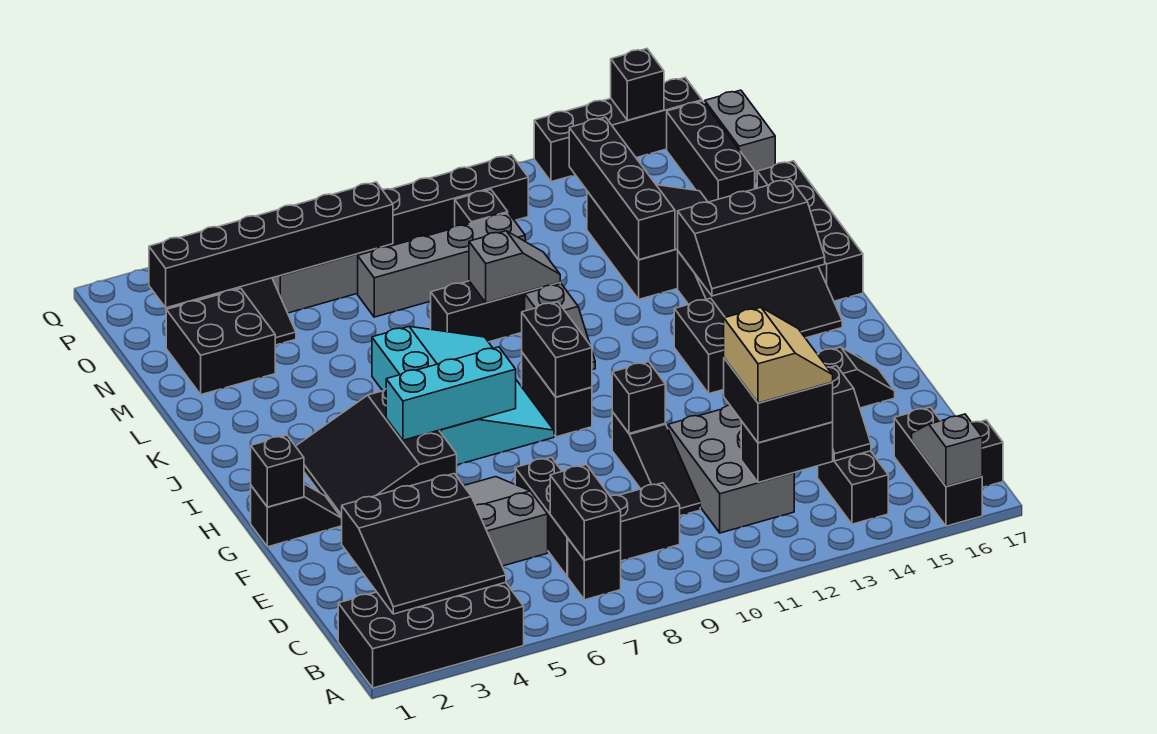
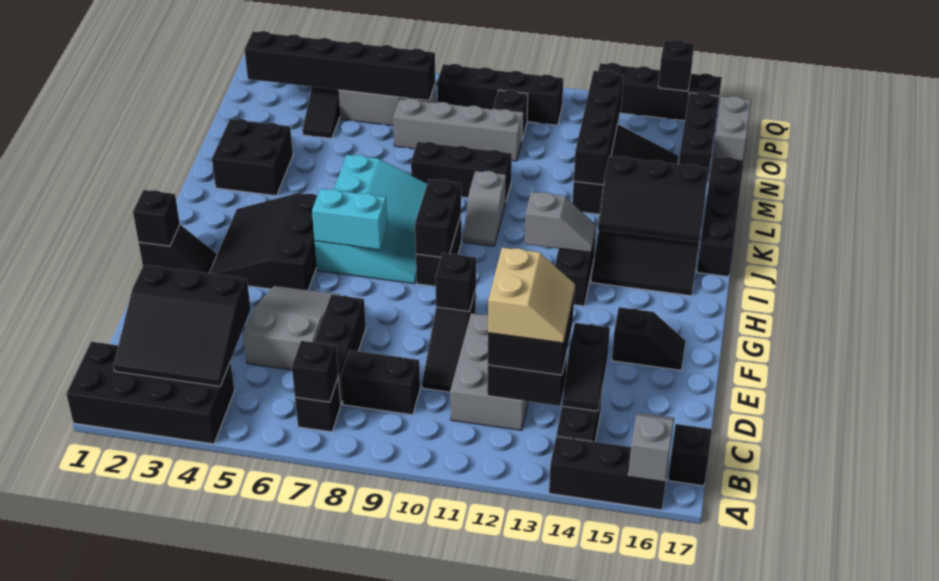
black 1x3 brick [894,407,982,526] -> black 1x3 brick turned to [549,436,668,510]
black 1x2 brick [550,465,621,560] -> black 1x1 brick [292,341,338,402]
cyan 1x3 brick [386,347,516,440] -> cyan 1x2 brick [312,189,387,249]
grey 1x2 slope [469,231,560,303] -> grey 1x2 slope moved to [524,192,596,252]
black 2x2 brick [166,289,275,395] -> black 2x2 brick moved to [212,119,293,196]

